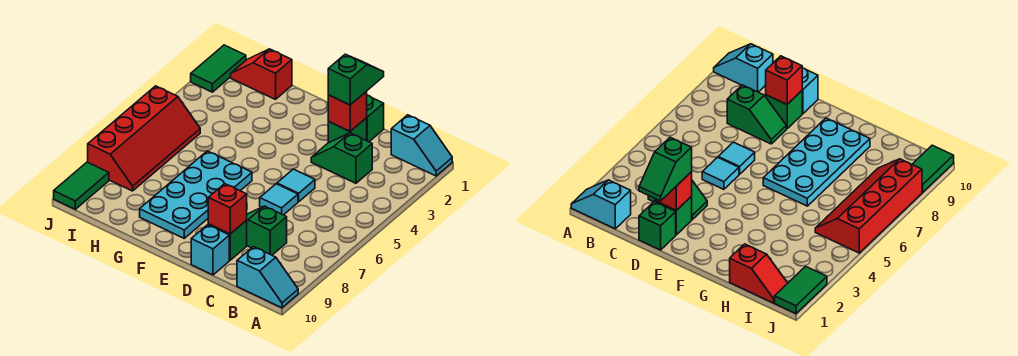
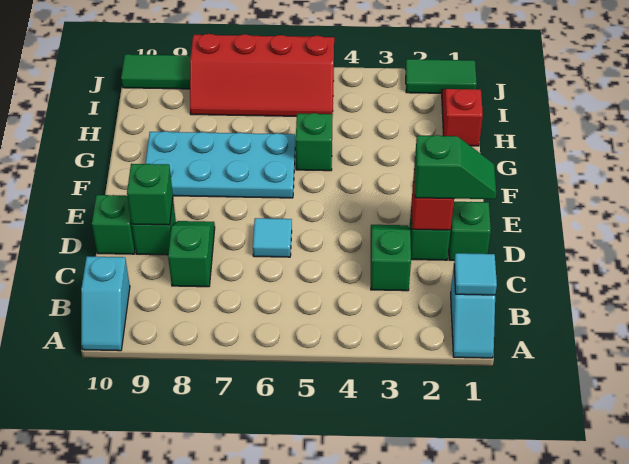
cyan 1x1 tile [277,169,315,202] -> cyan 1x1 tile moved to [454,253,497,295]
red 1x1 brick [208,184,247,234] -> green 1x1 brick [127,164,173,225]
cyan 1x1 brick [191,225,229,275] -> green 1x1 brick [92,195,135,254]
none -> green 1x1 brick [296,113,333,171]

